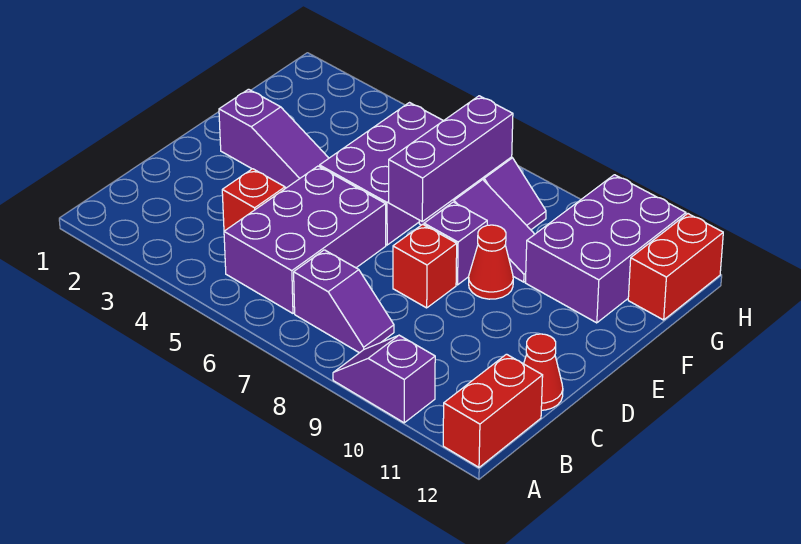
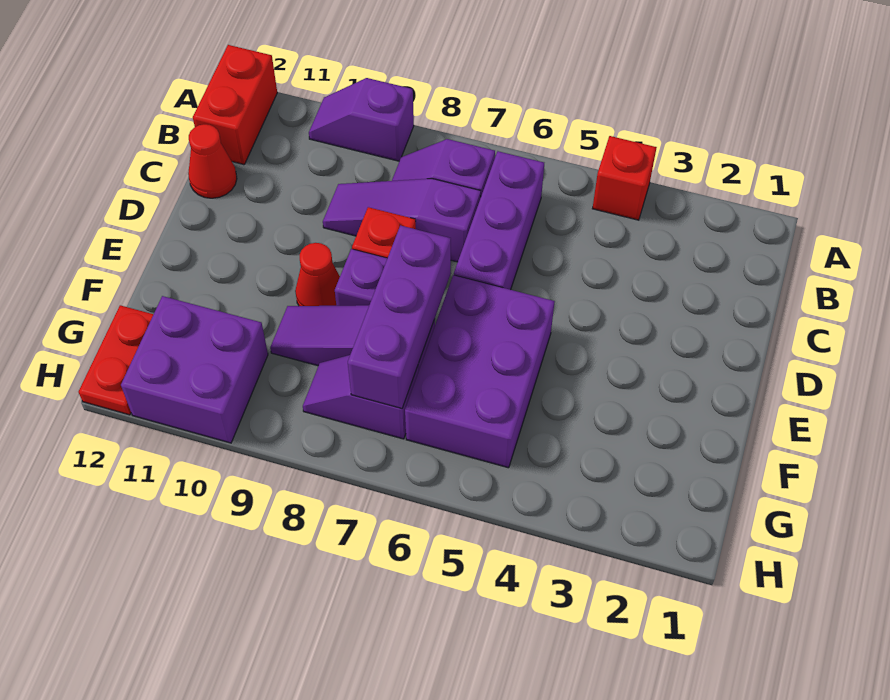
purple 1x2 slope [333,335,435,423] -> purple 1x2 slope turned to [309,78,414,161]
purple 2x3 brick [224,166,386,313] -> purple 1x3 brick [454,151,544,290]
red 1x1 brick [222,169,285,231] -> red 1x1 brick moved to [592,136,657,220]
purple 1x3 slope [219,89,329,188] -> purple 1x3 slope moved to [323,179,481,262]
purple 2x3 brick [526,175,686,323] -> purple 2x2 brick [121,296,268,443]
red 1x2 brick [628,214,723,320] -> red 1x2 plate [78,305,153,415]

